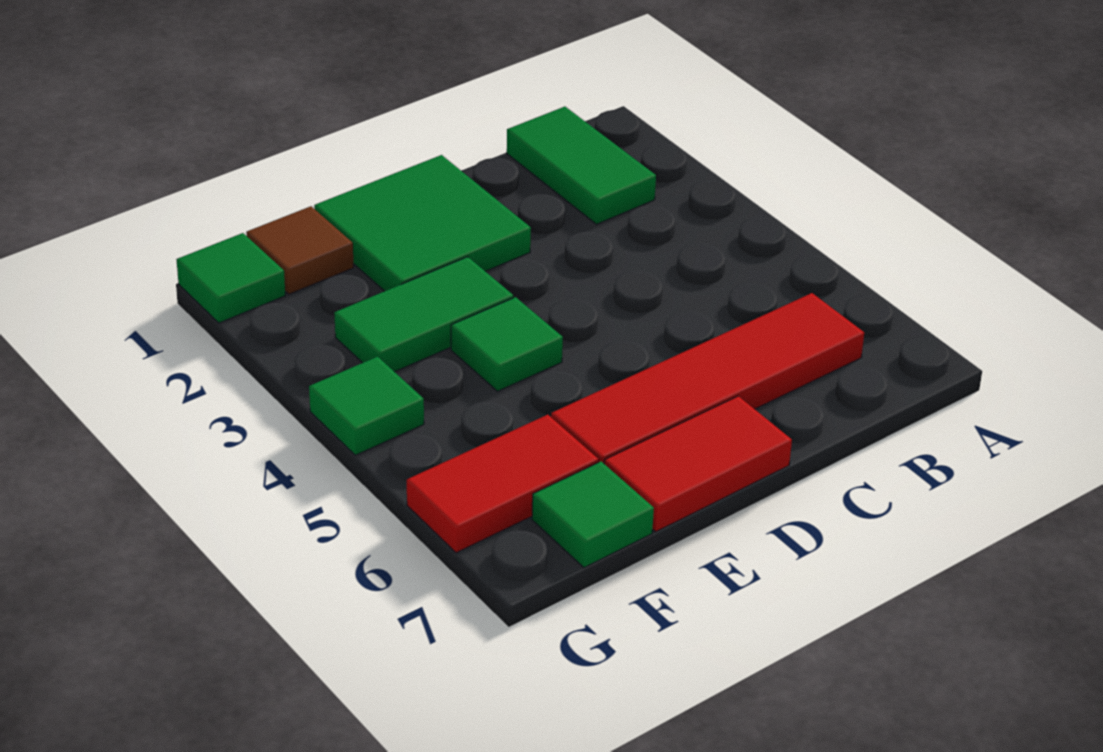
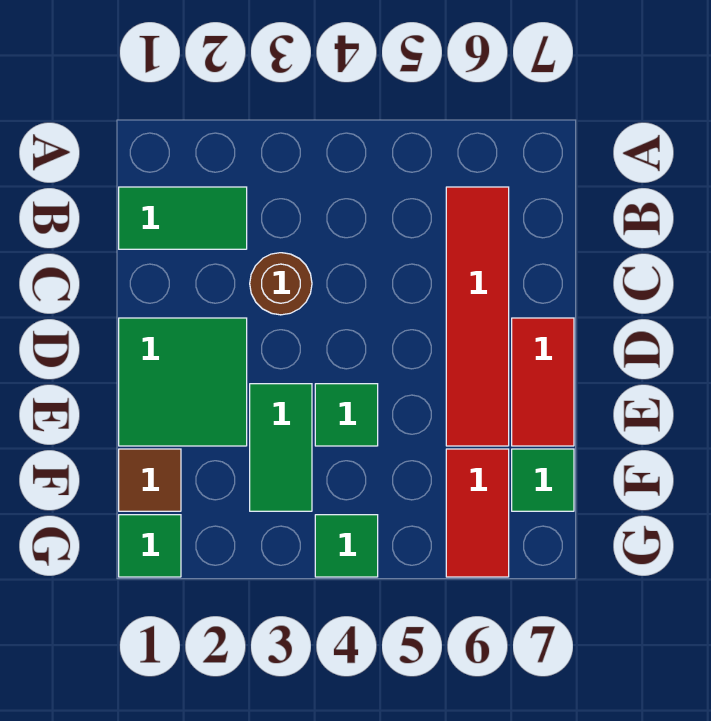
none -> brown 1x1 round brick [250,253,312,315]

